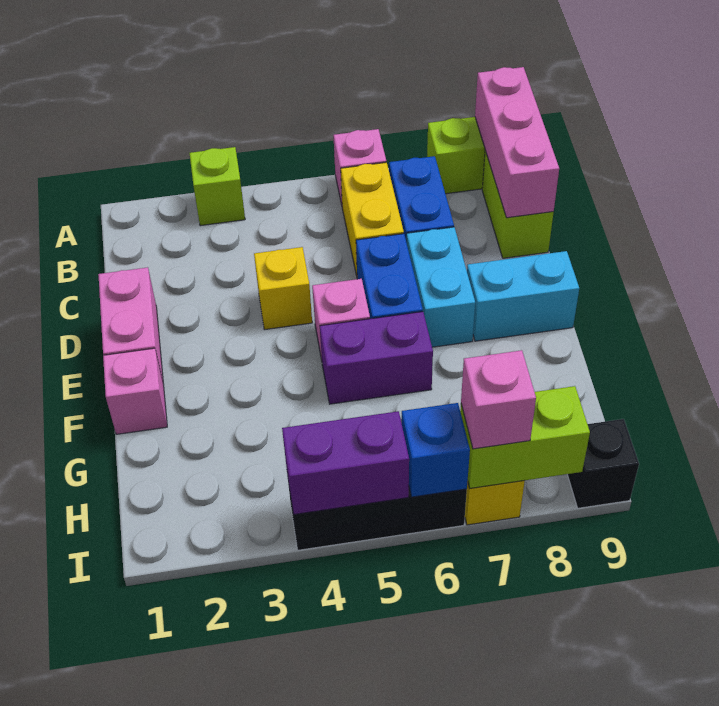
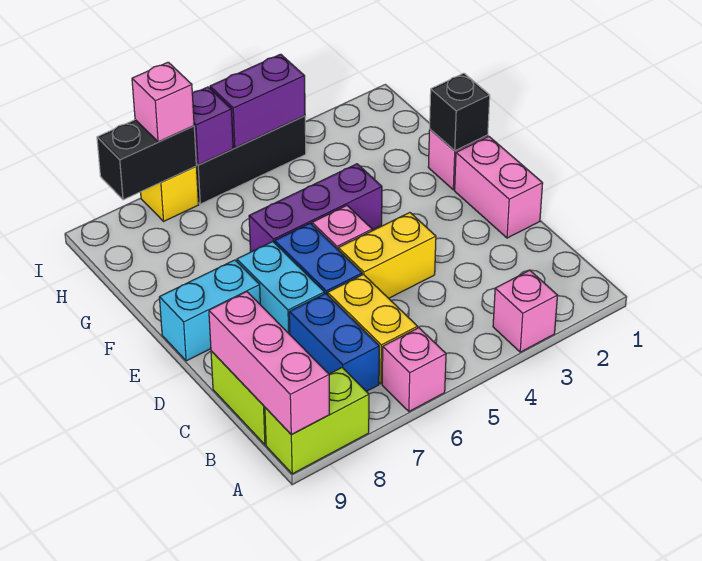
lime 1x1 brick [190,147,245,226] -> pink 1x1 brick [493,270,558,352]
yellow 1x1 brick [254,247,312,330] -> yellow 1x2 brick [338,213,436,298]
purple 1x2 brick [320,312,433,404] -> purple 1x3 brick [249,164,382,252]
blue 1x1 brick [402,403,470,497] -> purple 1x1 brick [192,87,233,165]
lime 1x2 brick [460,386,590,488] -> black 1x2 brick [97,120,196,200]
black 1x1 brick [567,419,639,508] -> black 1x1 brick moved to [430,73,490,151]

